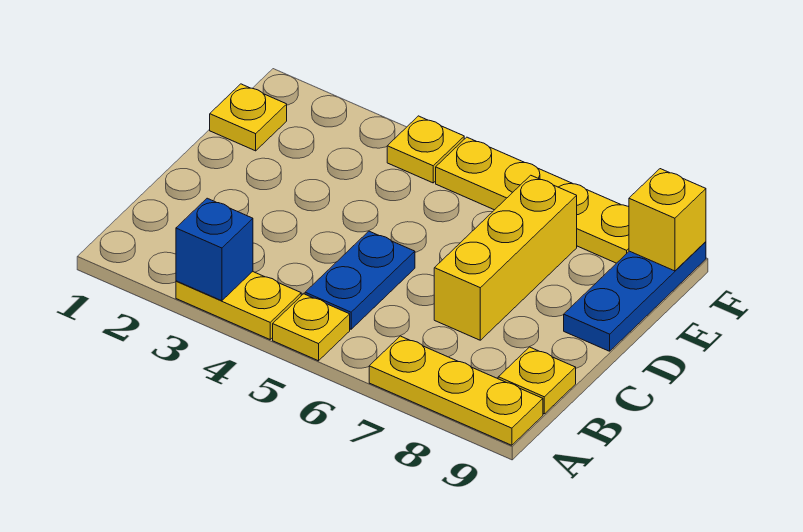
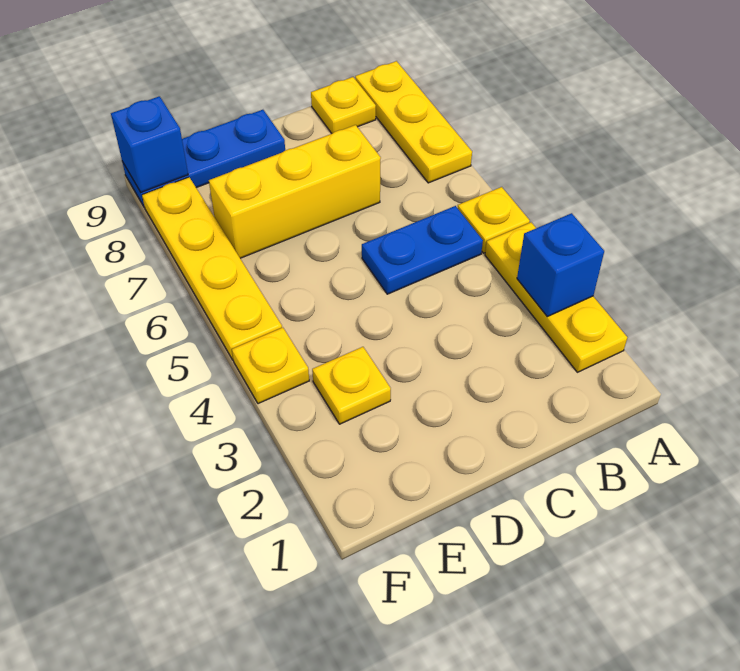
yellow 1x2 plate [176,272,301,339] -> yellow 1x3 plate [485,222,627,372]
yellow 1x1 plate [210,84,287,151] -> yellow 1x1 plate moved to [312,347,391,424]
yellow 1x1 brick [629,169,706,271] -> blue 1x1 brick [111,96,188,192]

